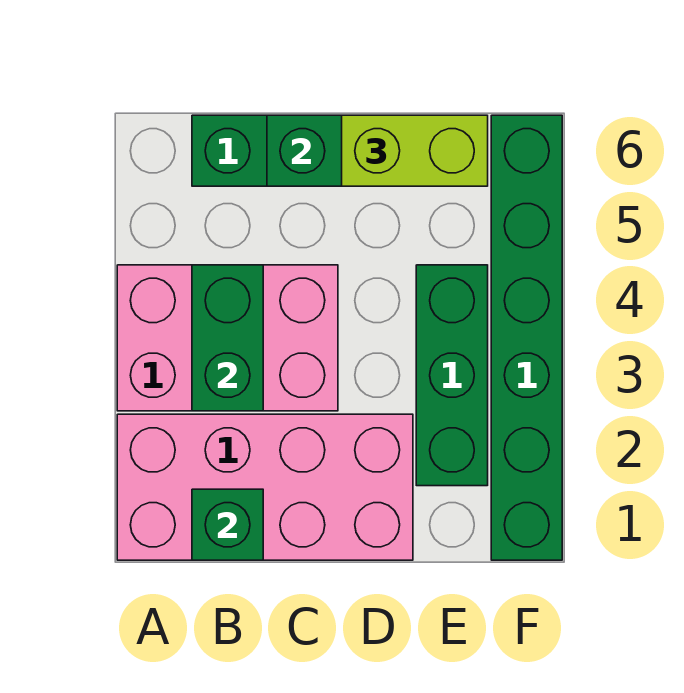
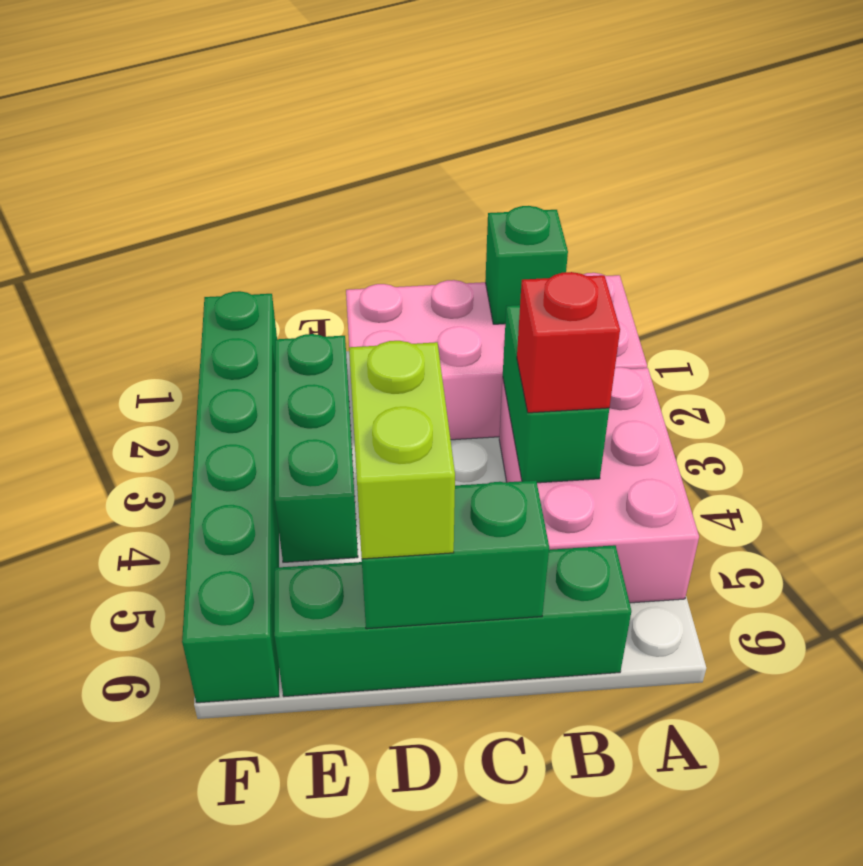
pink 2x3 brick [117,265,338,411] -> pink 2x3 brick turned to [499,367,699,603]
none -> red 1x1 brick [517,272,620,413]
lime 1x2 brick [342,115,488,186] -> lime 1x2 brick turned to [349,341,455,559]

